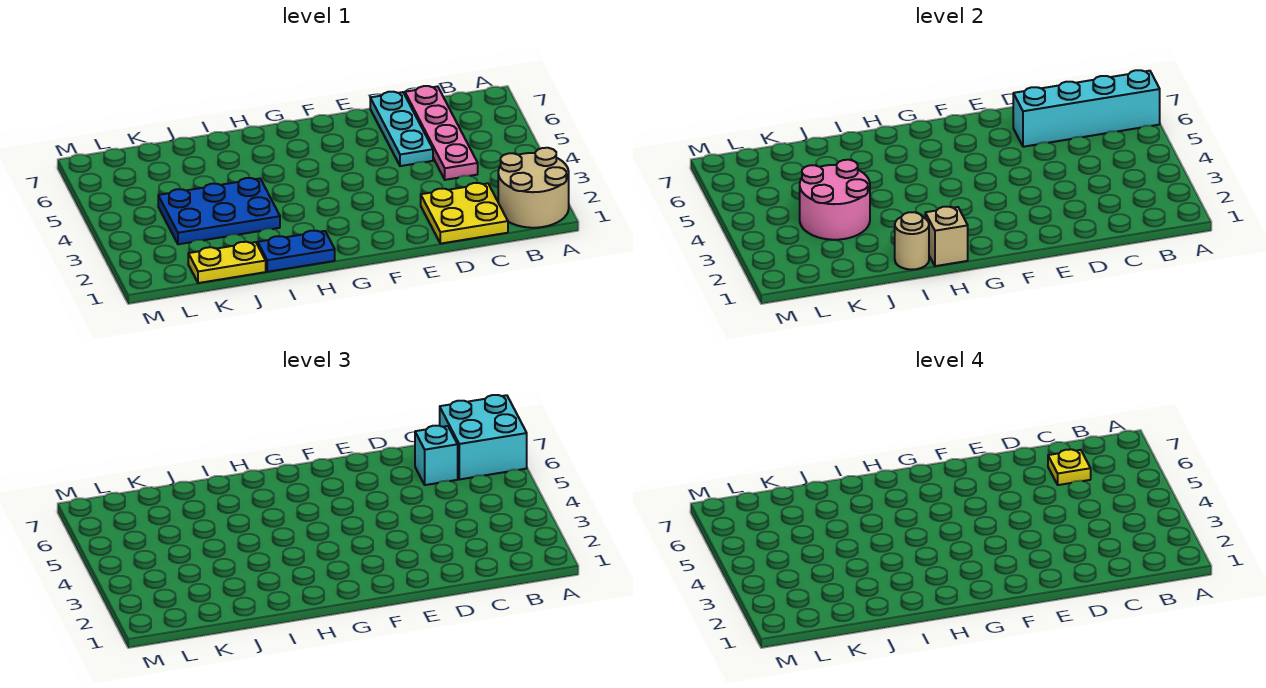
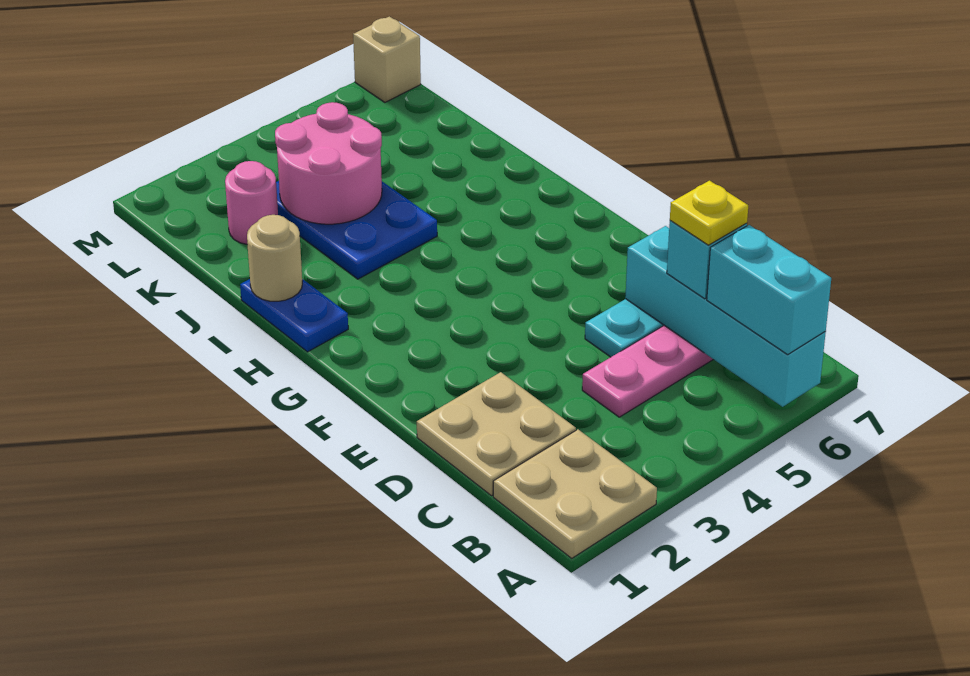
tan 2x2 round brick [498,148,569,228] -> tan 2x2 plate [493,429,657,558]
cyan 2x2 brick [440,395,527,479] -> cyan 1x2 brick [707,225,831,355]
yellow 2x2 plate [421,183,508,244] -> tan 2x2 plate [417,372,576,496]
tan 1x1 brick [925,207,968,266] -> tan 1x1 brick moved to [353,16,421,102]
yellow 1x2 plate [188,242,266,283] -> none
none -> pink 1x1 round brick [225,161,278,244]

